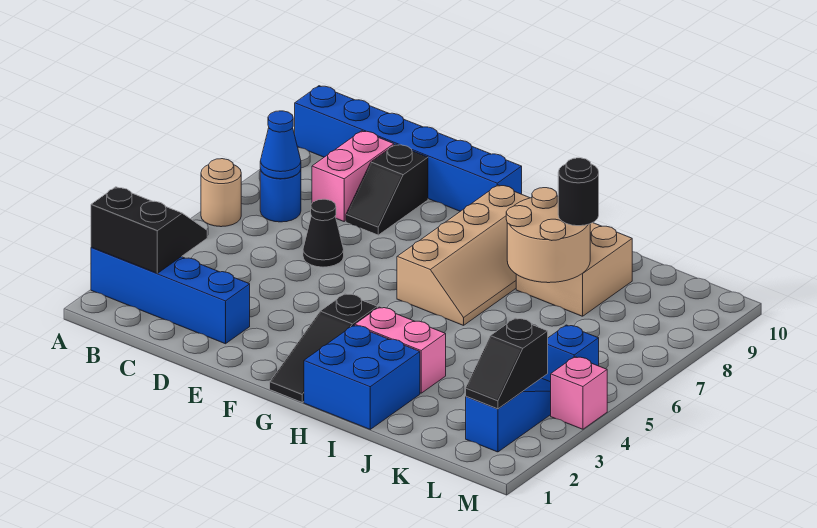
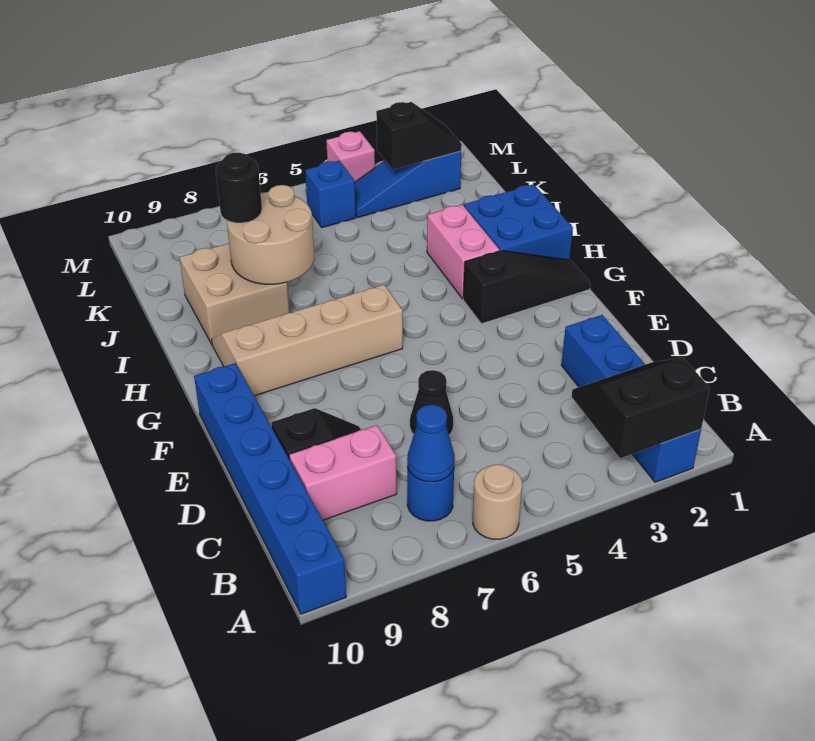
black 2x2 slope [91,187,207,273] -> black 2x2 slope turned to [572,358,710,458]

